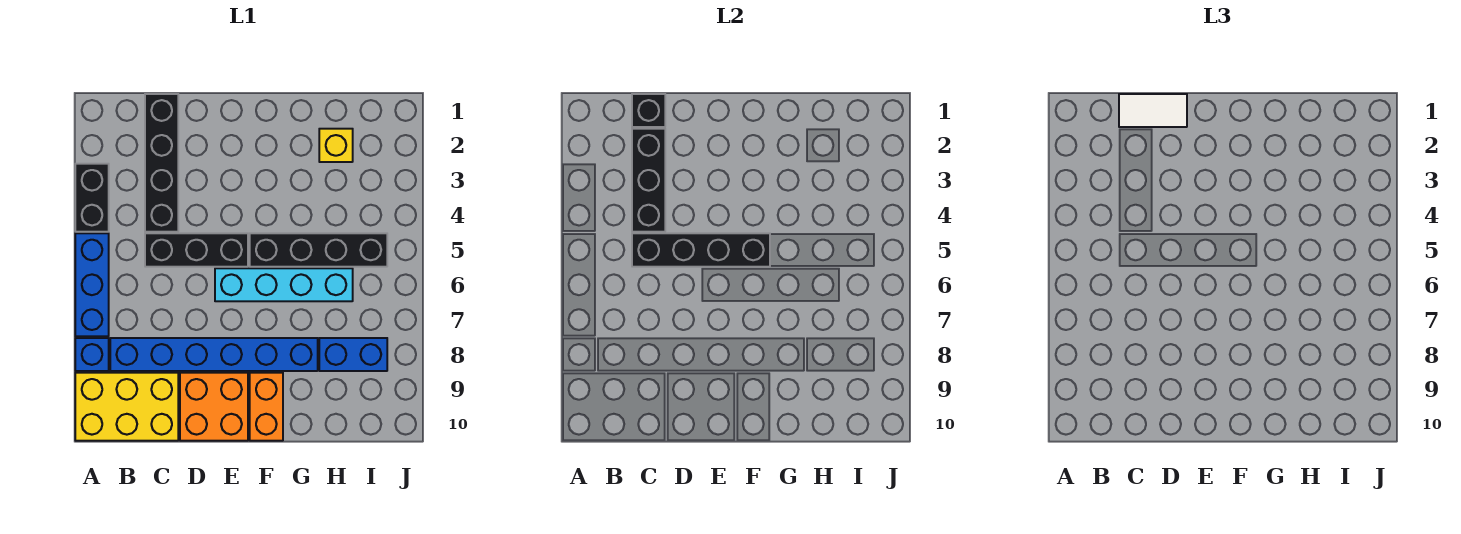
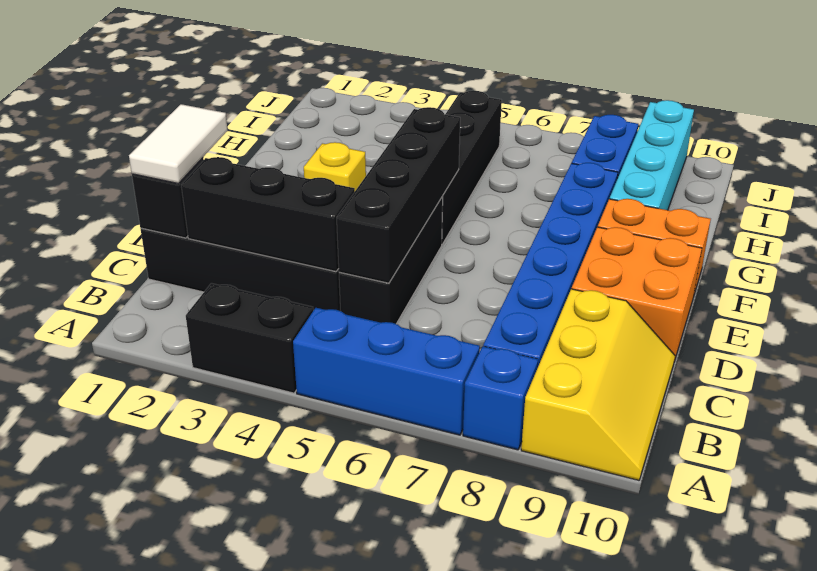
yellow 2x3 brick [75,373,178,441] -> yellow 2x3 slope [521,289,675,480]
cyan 1x4 brick [215,268,353,301] -> cyan 1x4 brick moved to [610,100,694,210]
yellow 1x1 brick [319,129,353,162] -> yellow 1x1 brick moved to [304,142,366,191]

